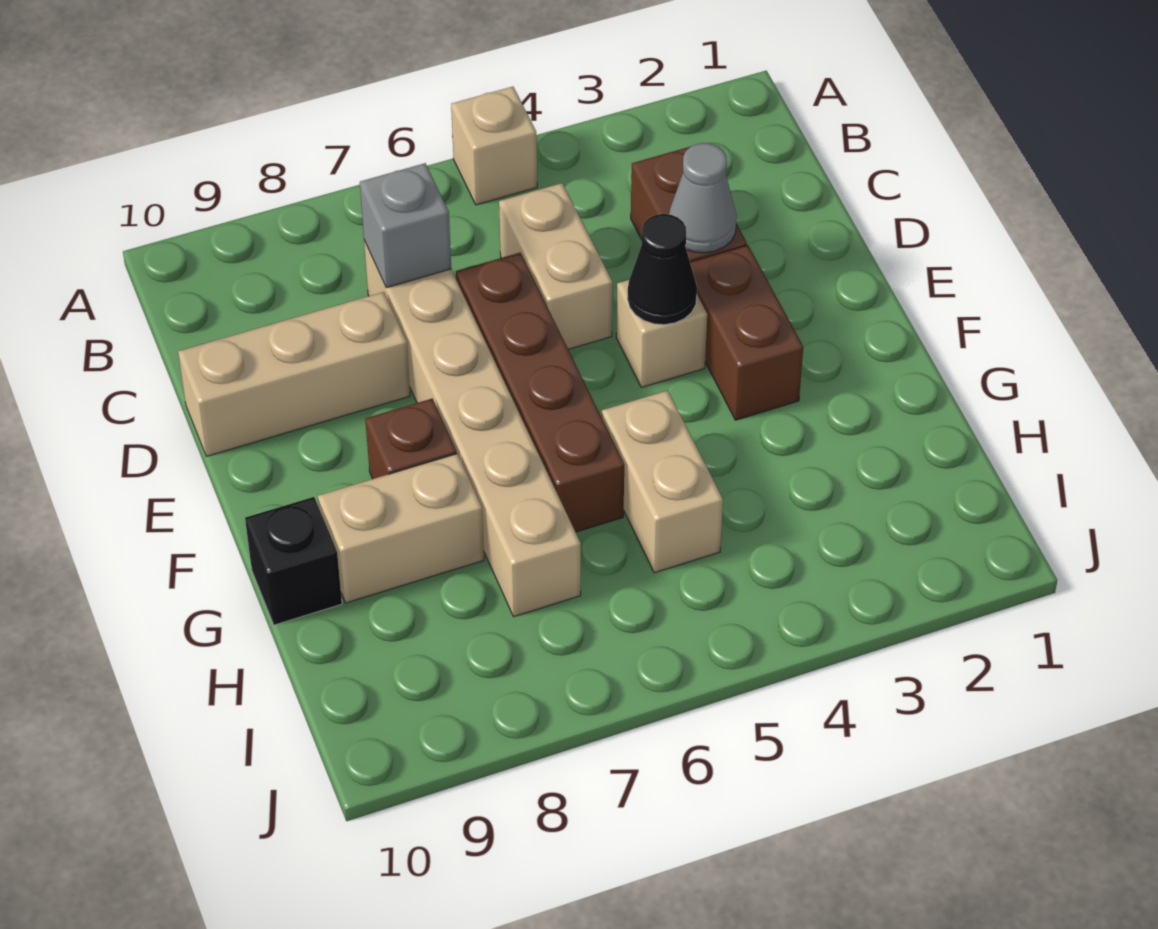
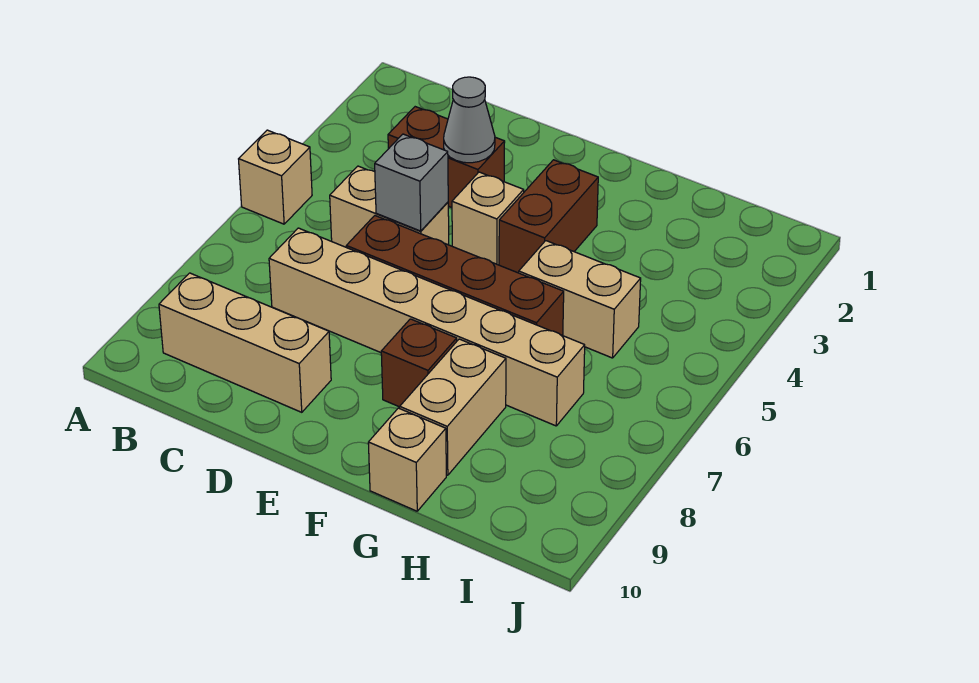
grey 1x1 brick [360,163,451,288] -> grey 1x1 brick moved to [375,134,448,231]
tan 1x3 brick [178,292,410,456] -> tan 1x3 brick turned to [159,273,331,412]
brown 1x2 brick [690,245,803,420] -> brown 1x2 brick turned to [499,160,598,273]
black 1x1 cone [627,214,697,325] -> none
black 1x1 brick [245,497,342,625] -> tan 1x1 brick [368,408,446,511]

